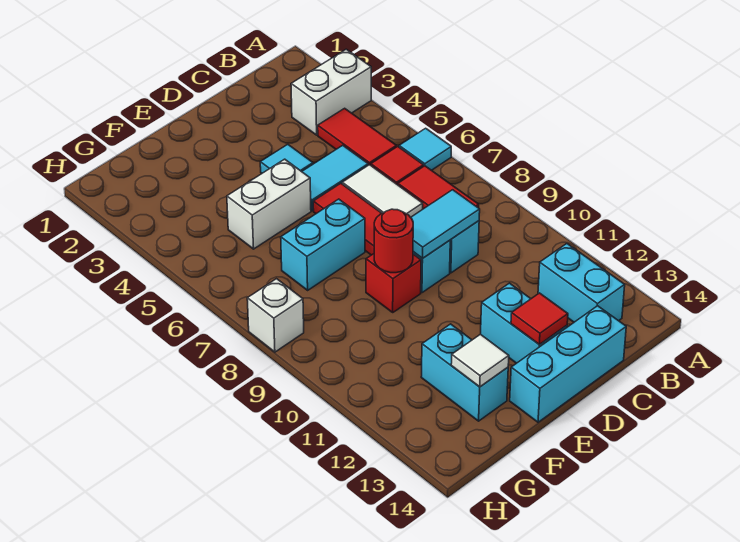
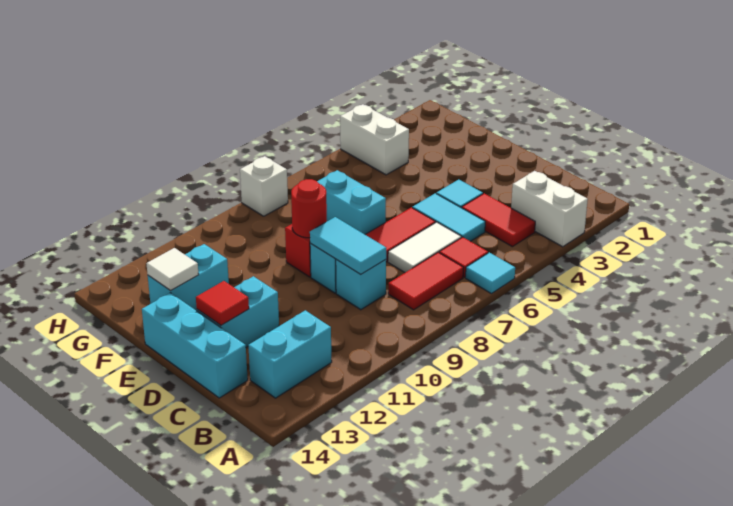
red 1x2 tile [318,108,396,165] -> red 1x2 tile turned to [462,193,535,247]
white 1x2 brick [227,159,311,249] -> white 1x2 brick moved to [340,104,409,175]

